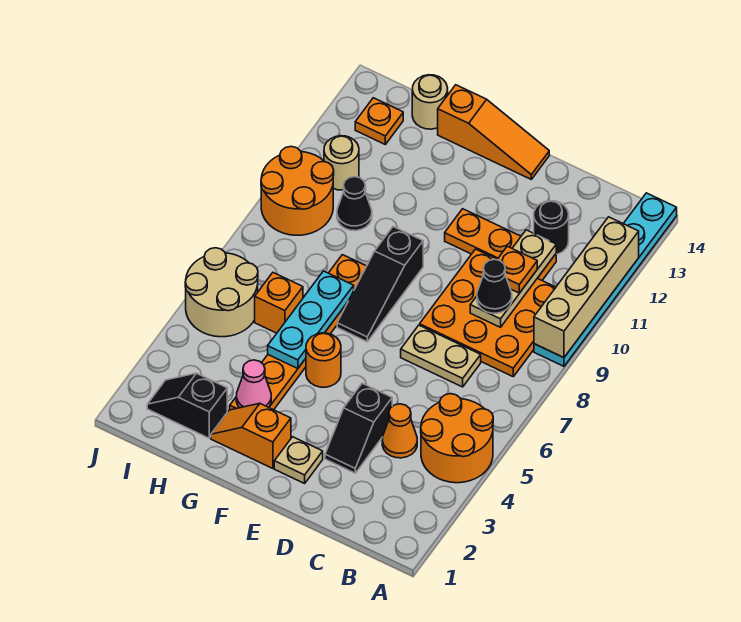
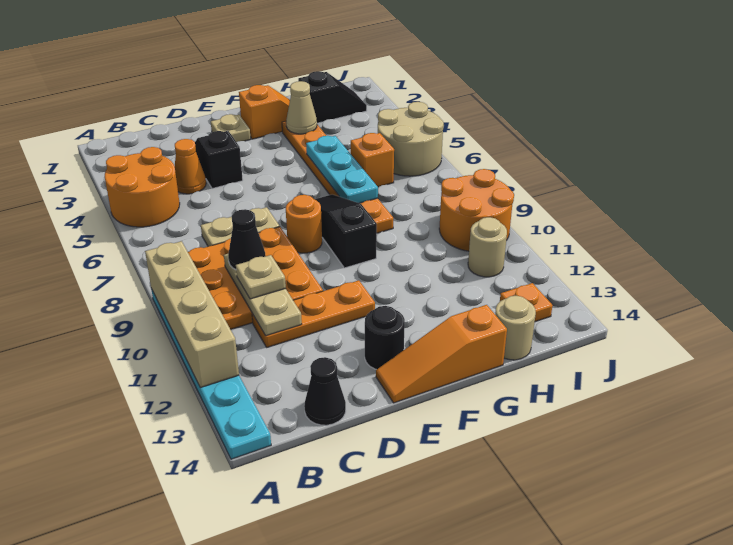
orange 1x1 plate [497,246,537,293] -> tan 1x1 plate [236,255,286,299]
black 1x1 round brick [534,201,569,254] -> black 1x1 round brick moved to [365,306,405,370]
orange 1x1 round brick [306,333,341,387] -> orange 1x1 round brick moved to [286,195,322,253]
pink 1x1 cone [236,360,271,408] -> tan 1x1 cone [286,81,317,134]
black 1x1 cone [337,177,372,231] -> black 1x1 cone moved to [304,357,346,425]

